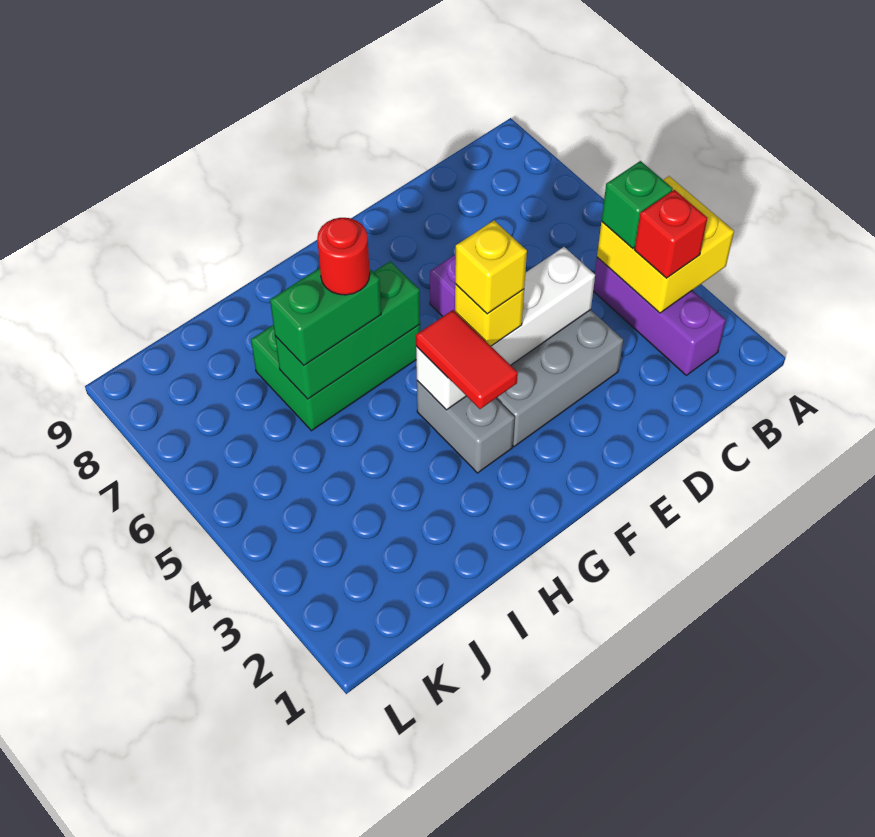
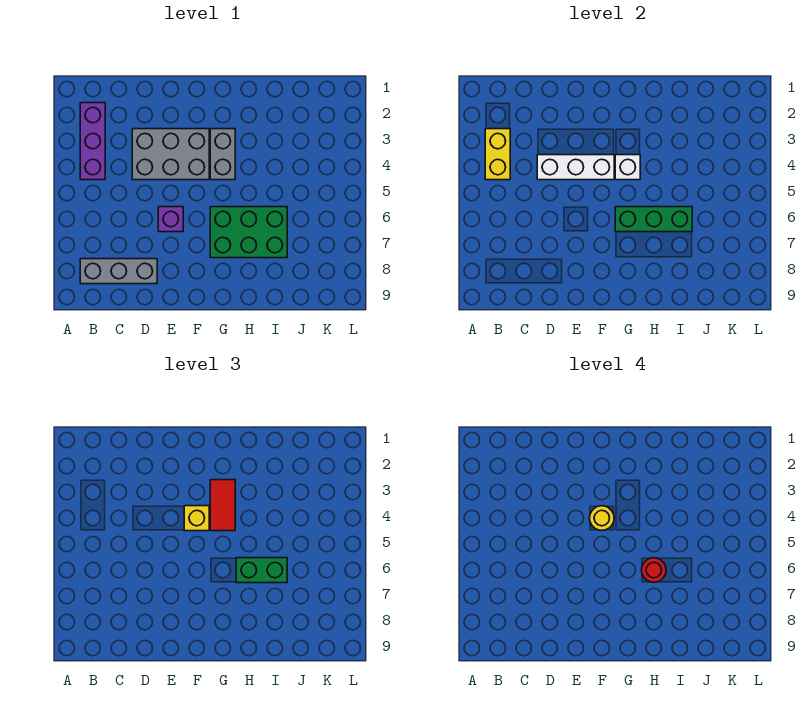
yellow 2x2 brick [597,176,734,313] -> yellow 1x2 brick [485,129,510,180]
red 1x1 brick [634,190,707,278] -> none
green 1x1 brick [602,161,673,248] -> none
none -> grey 1x3 brick [80,259,157,284]
yellow 1x1 brick [455,221,527,314] -> yellow 1x1 round brick [590,506,614,530]

